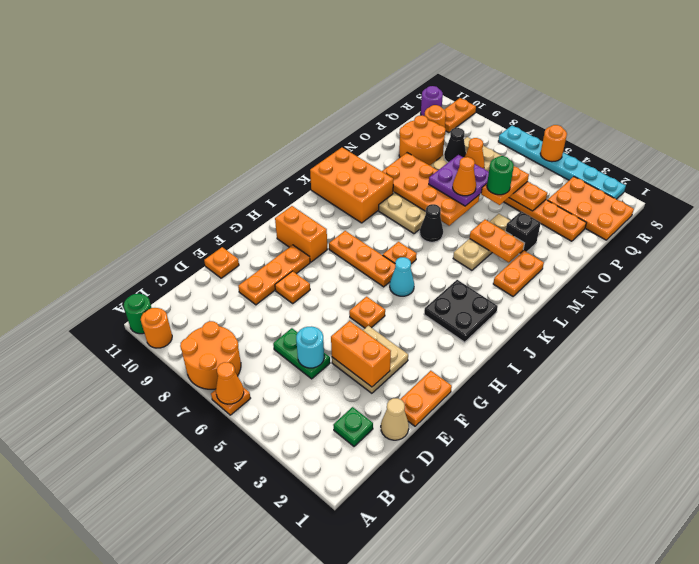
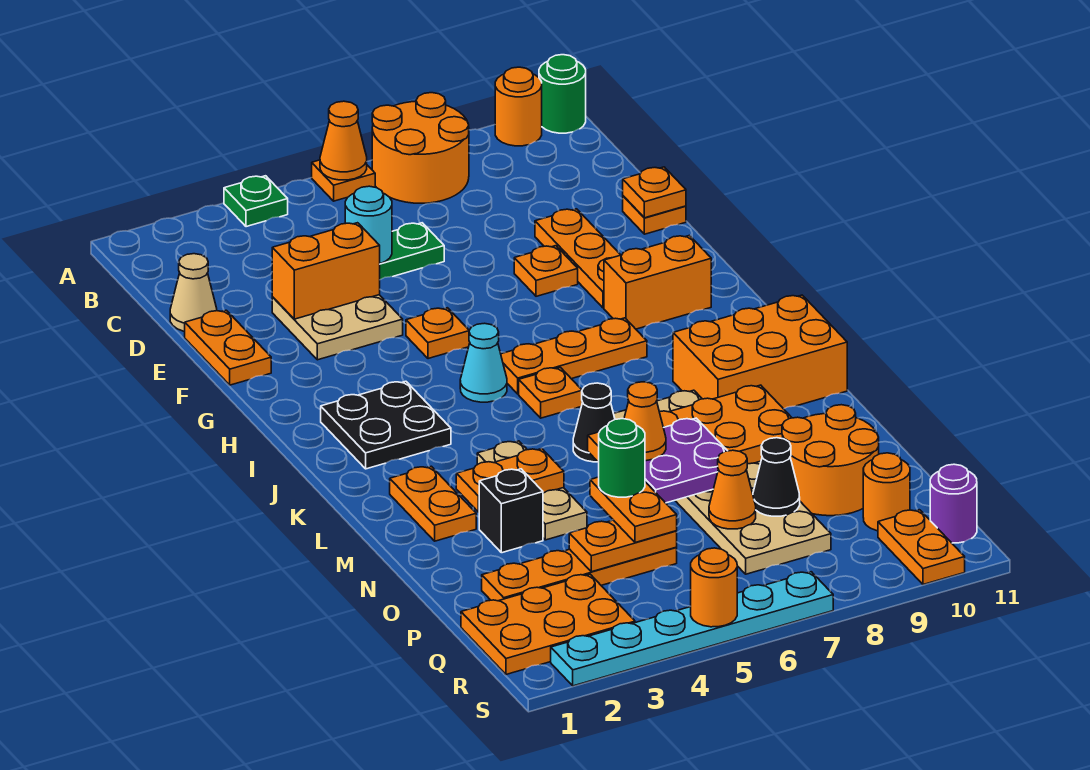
green 1x1 plate [333,407,373,446] -> green 1x1 plate moved to [224,176,288,227]
none -> orange 1x1 plate [623,167,686,218]

